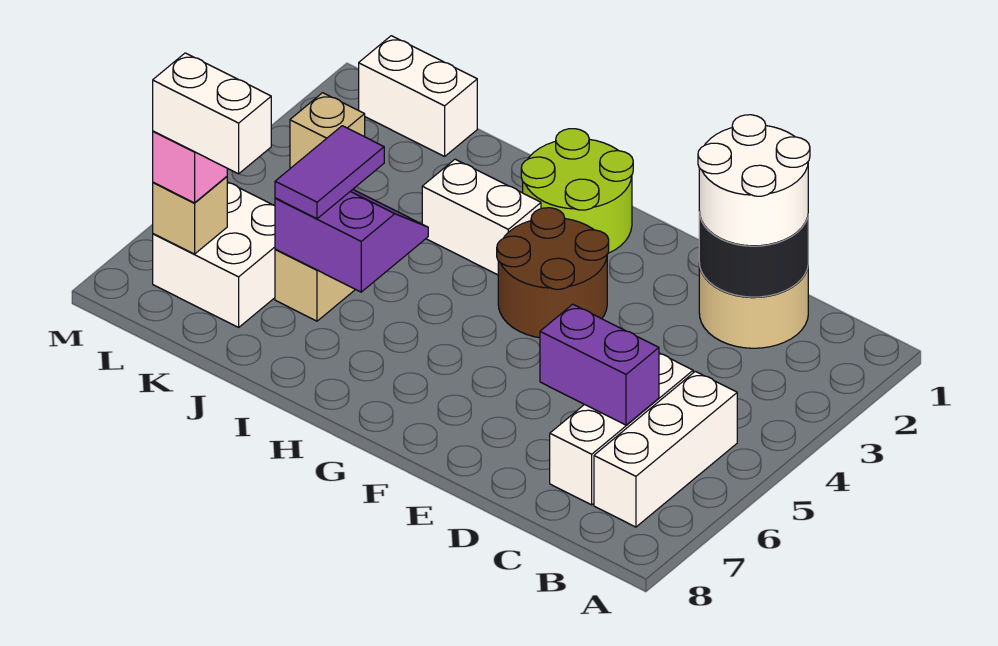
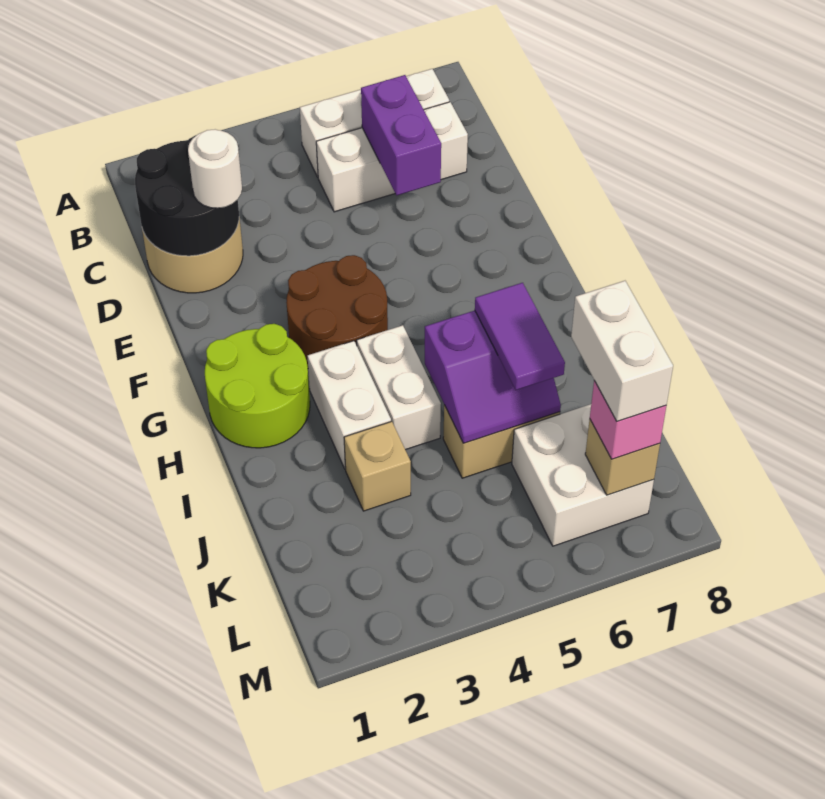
white 2x2 round brick [698,115,810,246] -> white 1x1 round brick [188,129,242,208]
purple 2x2 slope [275,190,428,292] -> purple 2x2 slope turned to [425,311,561,443]
purple 1x2 tile [275,126,384,219] -> purple 1x2 tile turned to [475,283,565,390]
white 1x2 brick [359,36,477,156] -> white 1x2 brick moved to [357,325,441,450]
tan 1x1 brick [290,93,365,168] -> tan 1x1 brick moved to [344,421,411,511]

